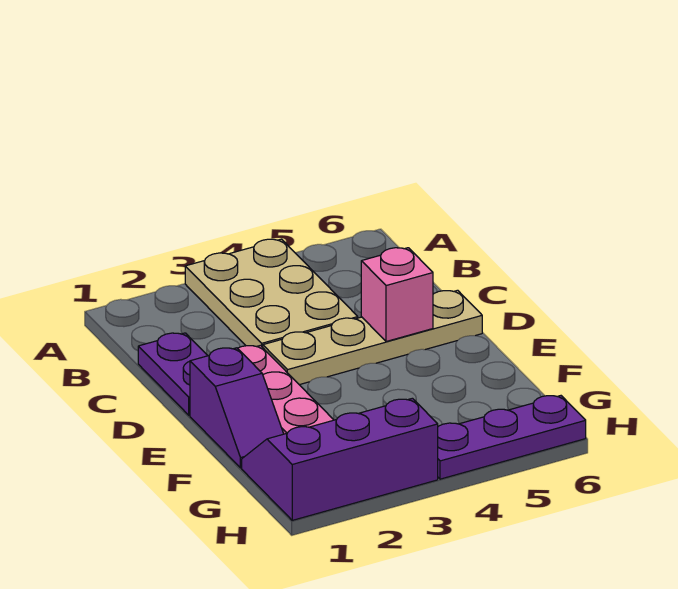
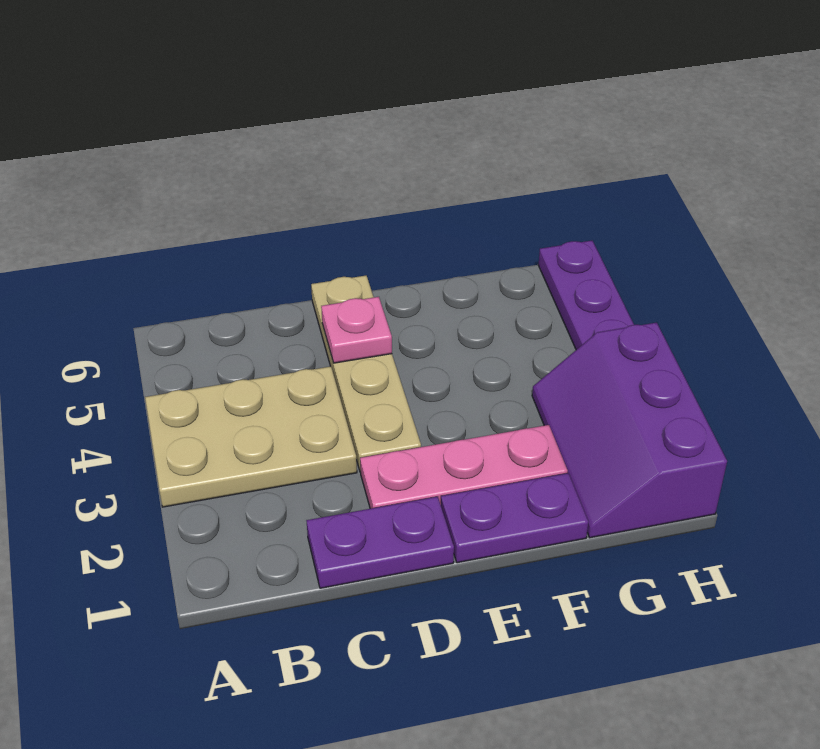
pink 1x1 brick [361,248,433,342] -> pink 1x1 plate [321,297,392,363]
purple 1x2 slope [190,348,284,468] -> purple 1x2 plate [441,473,588,563]

